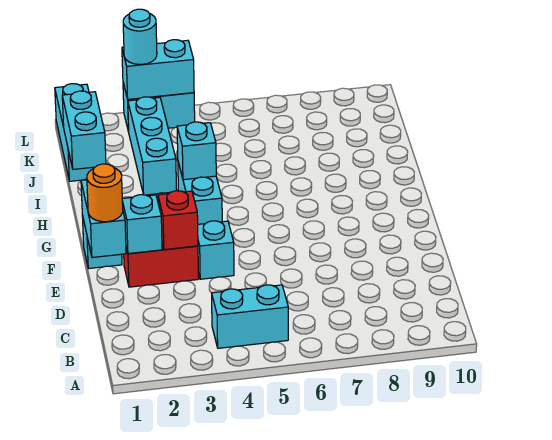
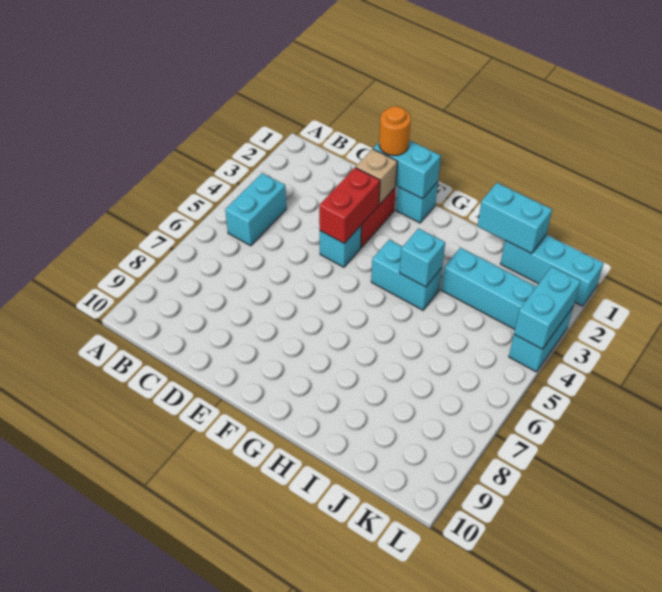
cyan 1x1 brick [122,195,162,254] -> tan 1x1 brick [356,149,397,204]
red 1x1 brick [158,191,198,250] -> red 1x2 brick [319,167,380,243]
cyan 1x1 round brick [123,9,157,64] -> none

